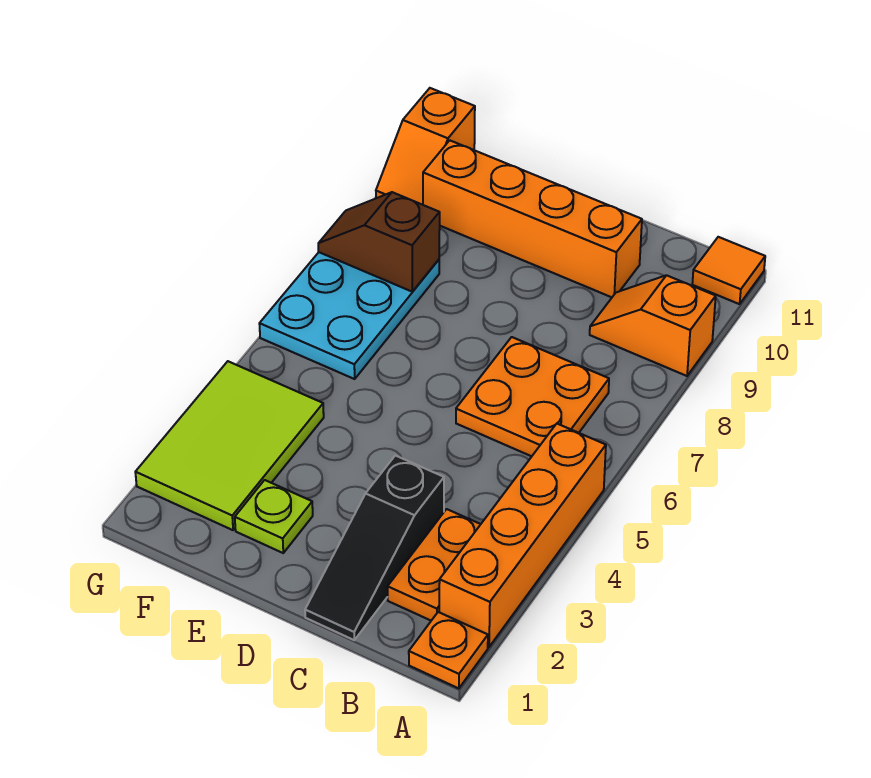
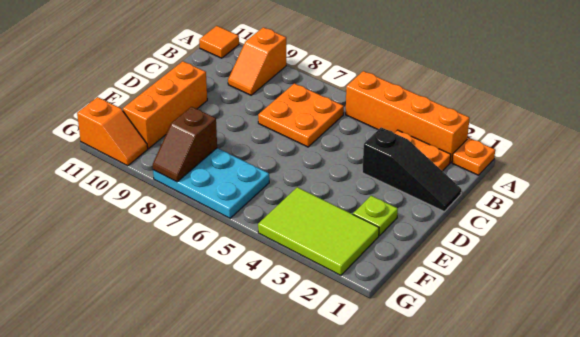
orange 1x4 brick [423,140,642,297] -> orange 1x3 brick [123,61,207,148]

